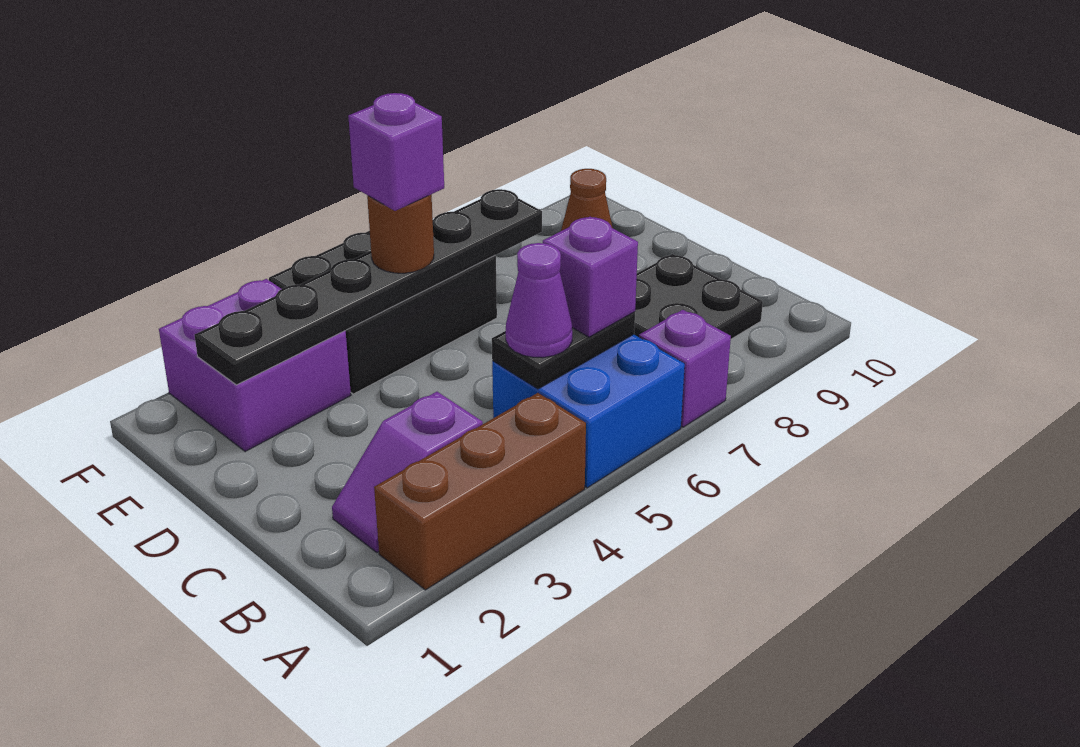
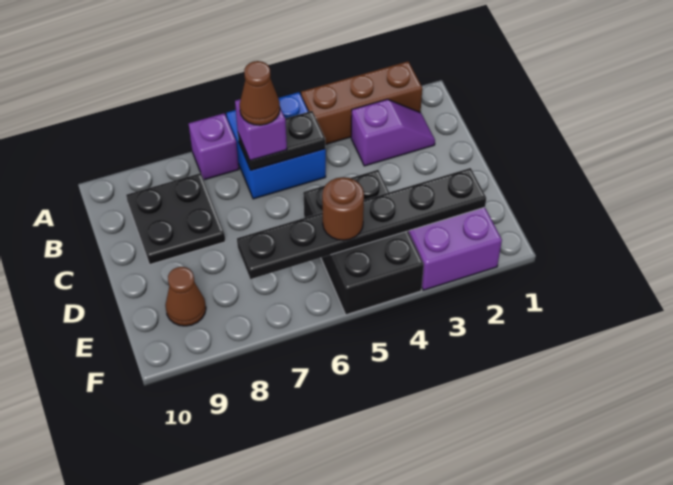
purple 1x1 cone [506,243,572,358] -> none
none -> brown 1x1 cone [240,61,280,125]
black 2x3 brick [269,231,497,394] -> black 2x3 brick turned to [303,170,424,315]
purple 1x1 brick [348,93,444,211] -> none

